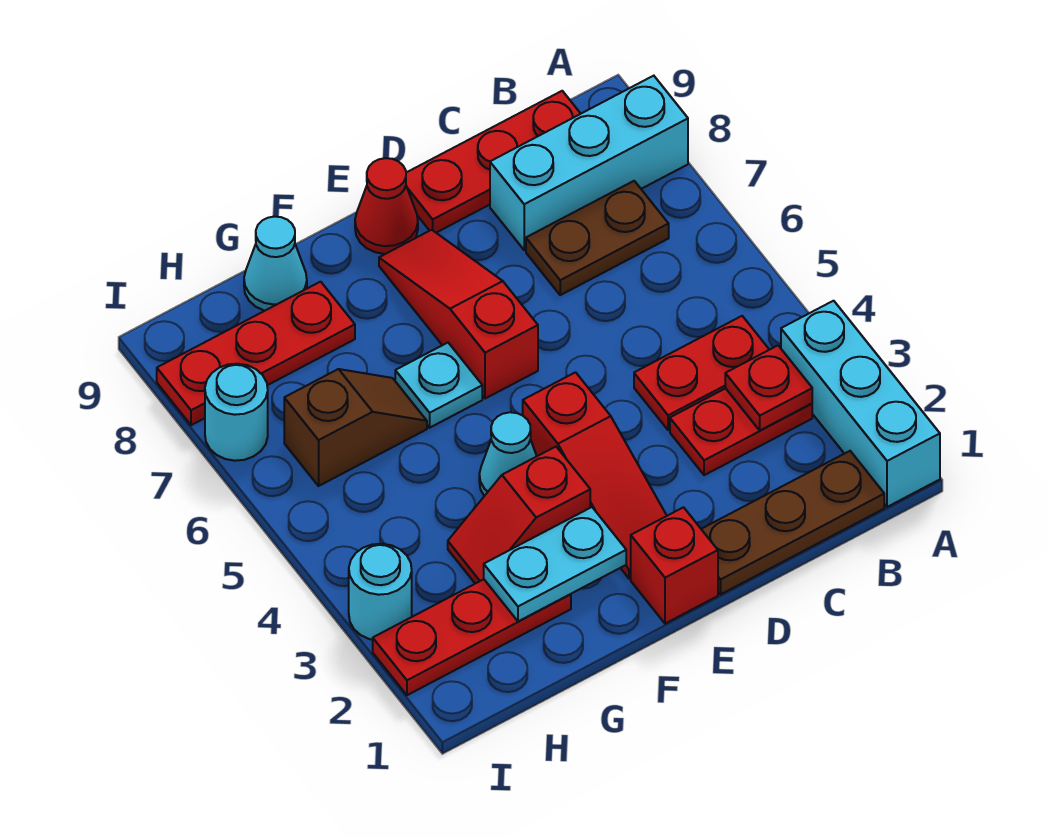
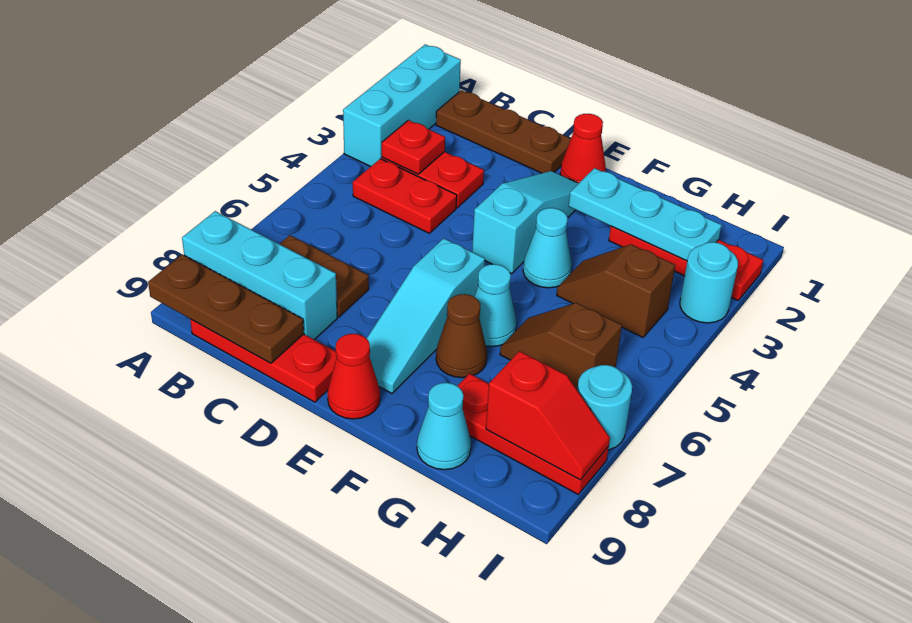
none -> brown 1x3 plate [148,255,304,363]
red 1x1 brick [631,507,718,624] -> red 1x1 cone [560,114,606,183]
red 1x3 slope [523,372,667,579] -> cyan 1x3 slope [472,171,579,274]
red 1x3 slope [379,230,538,399] -> cyan 1x3 slope [366,238,485,393]
cyan 1x2 plate [484,507,626,621] -> cyan 1x3 plate [569,168,722,261]
red 1x2 slope [448,447,590,584] -> red 1x2 slope moved to [486,351,610,480]
cyan 1x1 plate [395,343,482,428] -> cyan 1x1 cone [474,264,516,346]
none -> brown 1x1 cone [436,294,487,378]
none -> brown 1x2 slope [557,244,675,337]

